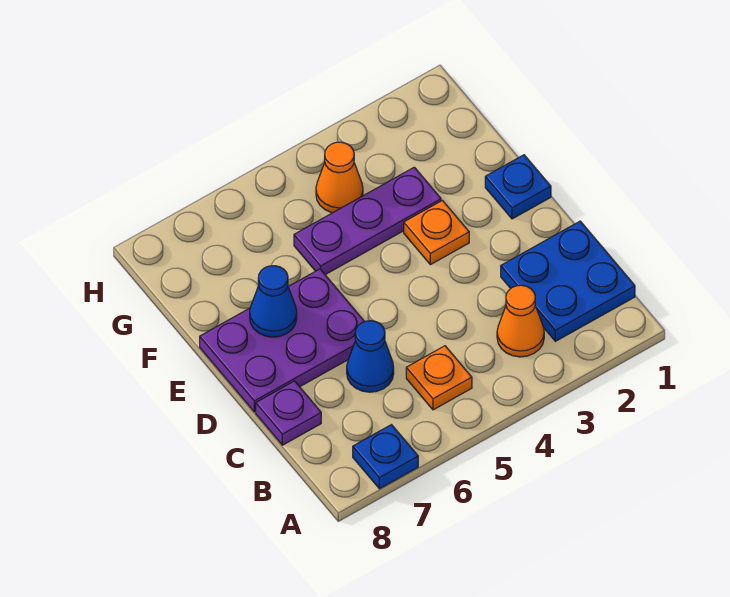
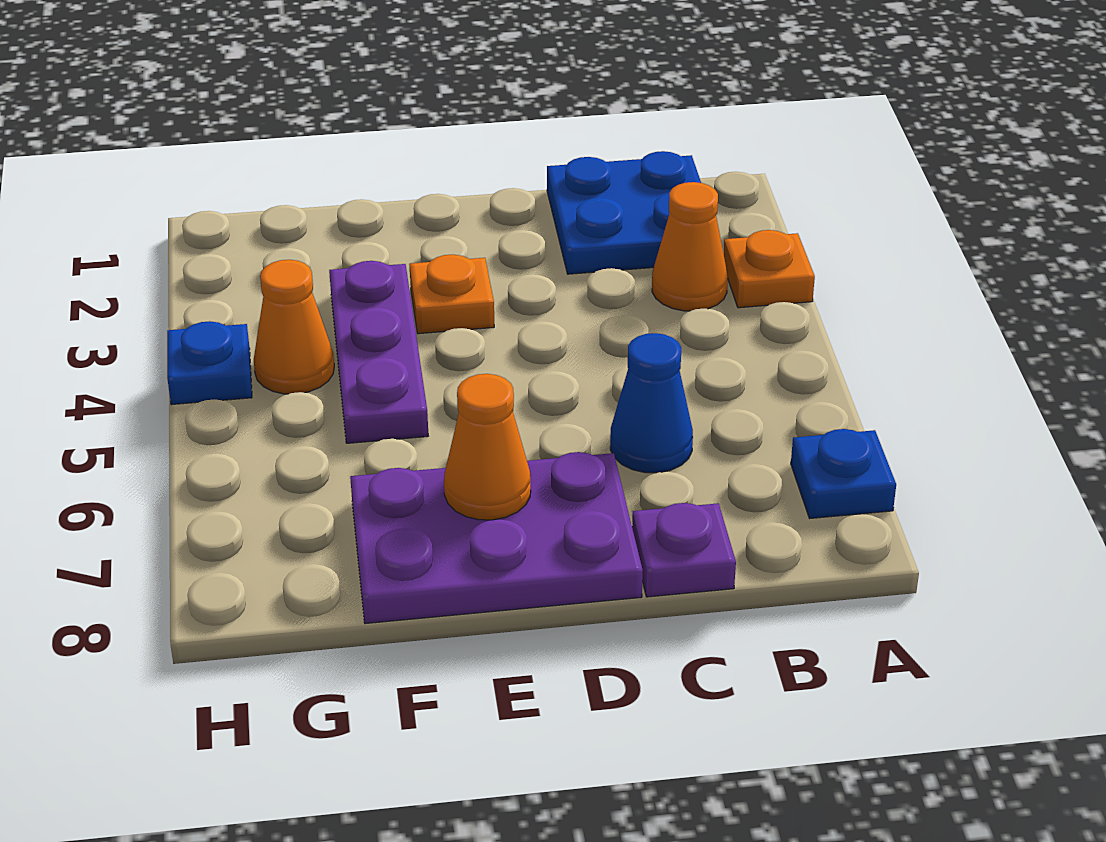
orange 1x1 plate [406,346,472,410] -> orange 1x1 plate moved to [724,230,815,308]
purple 2x3 plate [200,269,365,412] -> purple 2x3 plate turned to [350,452,643,624]
blue 1x1 plate [485,155,551,219] -> blue 1x1 plate moved to [167,321,252,405]
blue 1x1 cone [250,266,297,337] -> orange 1x1 cone [444,374,531,520]

